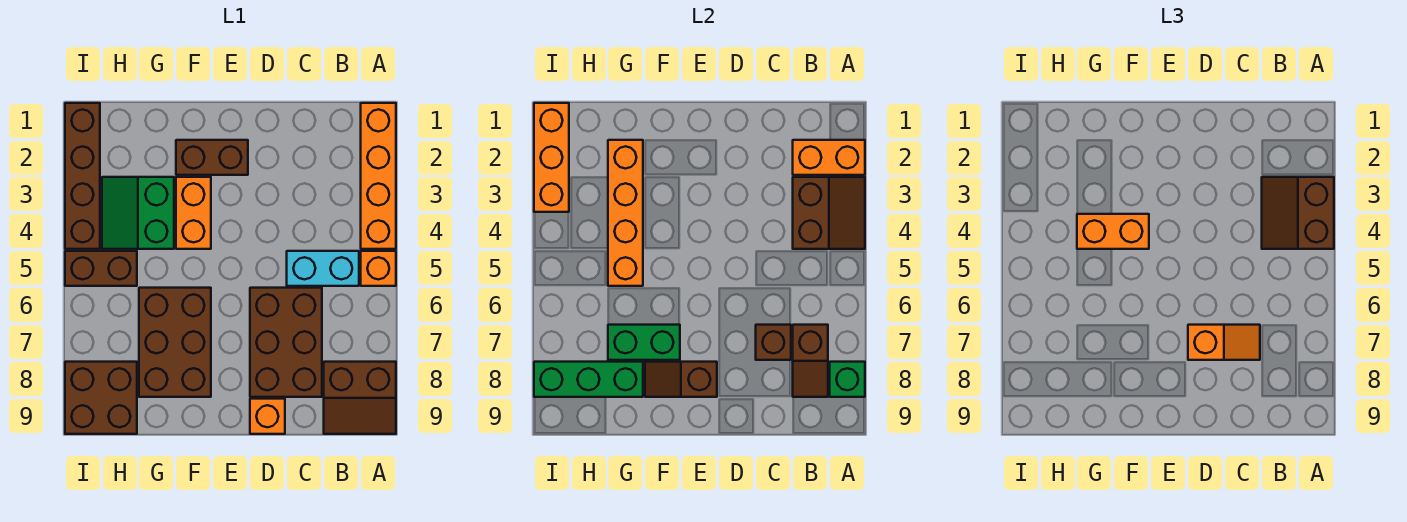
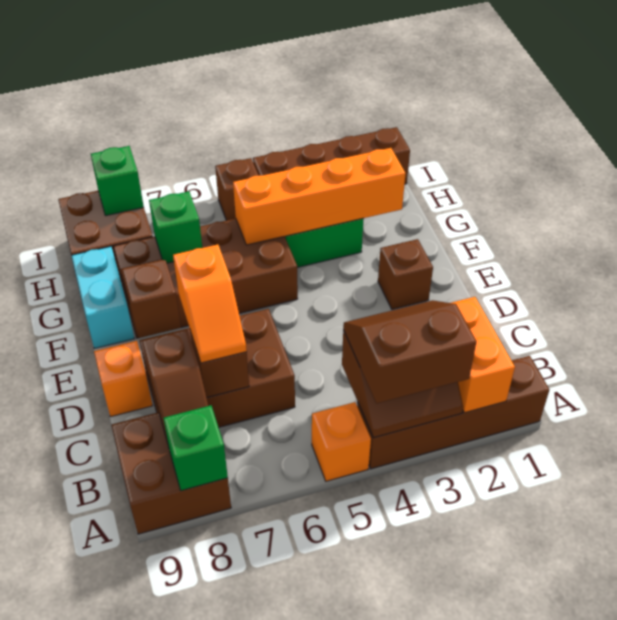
orange 1x4 brick [361,103,396,249] -> brown 1x4 brick [357,356,549,469]
brown 2x2 slope [324,362,396,434] -> brown 2x2 brick [111,412,231,534]
cyan 1x2 brick [287,251,359,286] -> cyan 1x2 brick moved to [71,246,134,349]
brown 1x2 slope [793,325,828,397] -> brown 1x2 slope turned to [142,329,208,443]
brown 1x2 brick [176,140,248,175] -> brown 1x1 brick [378,239,433,309]
orange 1x2 brick [176,177,211,249] -> none
orange 1x2 brick [1077,214,1149,249] -> none
brown 2x3 brick [139,288,211,397] -> brown 2x4 brick [114,219,298,338]
green 1x2 brick [608,325,680,360] -> green 1x1 brick [149,191,202,263]
green 1x3 brick [534,362,643,397] -> green 1x1 brick [91,146,144,216]
brown 1x2 brick [65,251,137,286] -> brown 1x1 brick [215,158,259,220]
orange 1x3 brick [534,103,569,212] -> none

